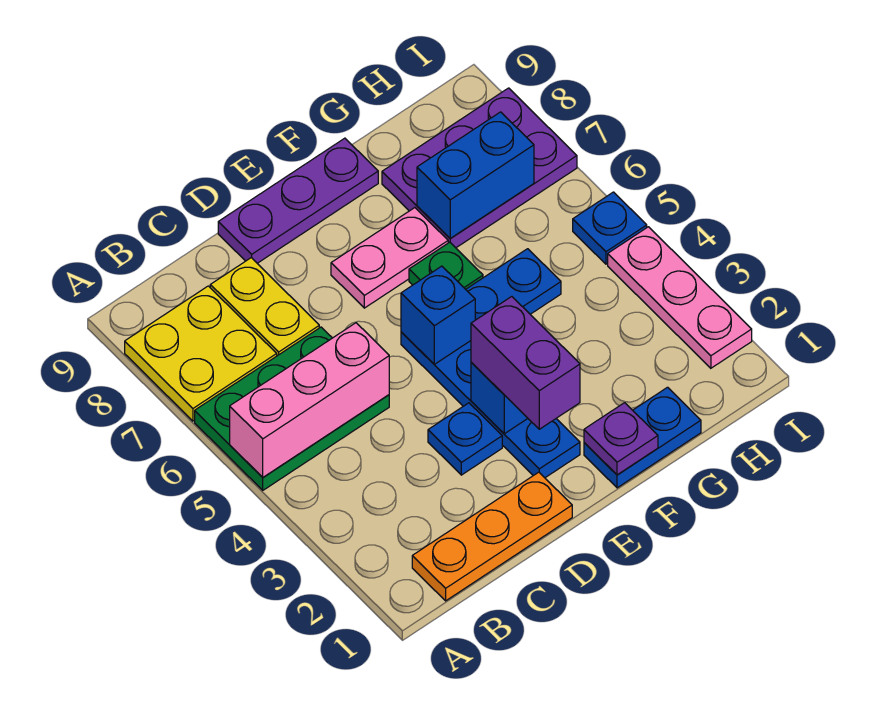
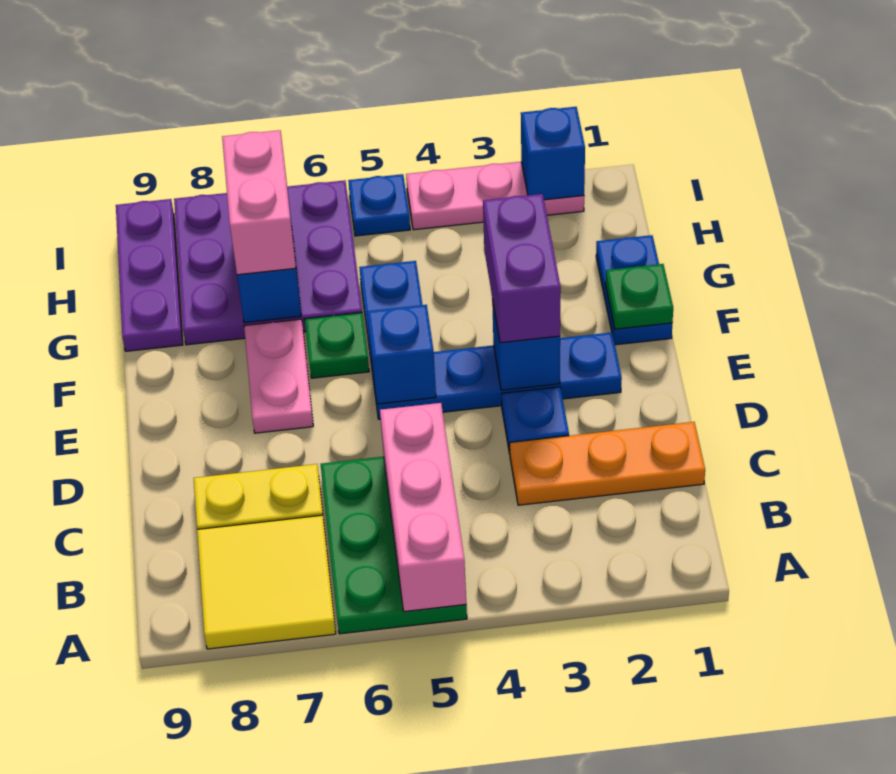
yellow 2x2 plate [125,286,277,421] -> yellow 2x2 tile [197,515,336,649]
orange 1x3 plate [412,472,572,601] -> orange 1x3 plate turned to [510,422,705,505]
purple 1x3 plate [218,138,378,263] -> purple 1x3 plate moved to [116,199,183,351]
purple 1x2 brick [471,297,580,429] -> purple 1x2 brick turned to [483,194,561,343]
purple 1x1 plate [584,403,658,475] -> green 1x1 plate [606,264,673,329]
purple 2x3 plate [382,88,577,248] -> purple 3x3 plate [174,180,362,345]
none -> pink 1x2 brick [222,130,296,275]
none -> blue 1x1 brick [521,107,585,200]

